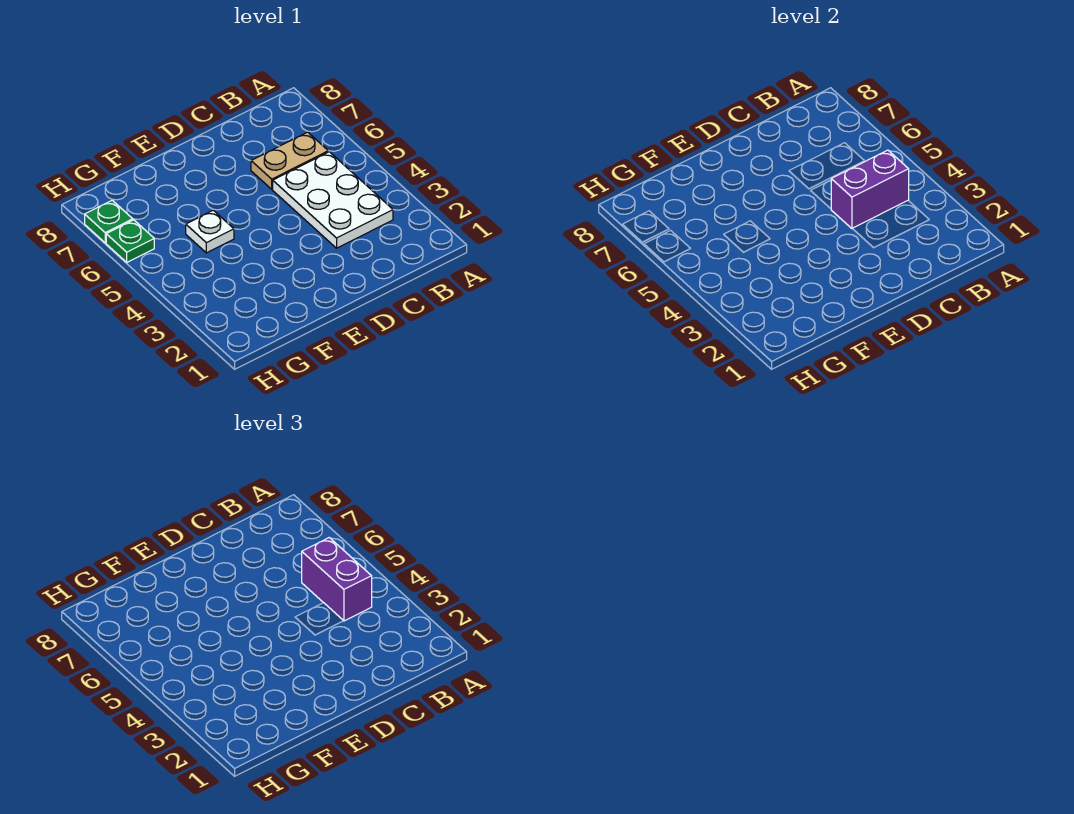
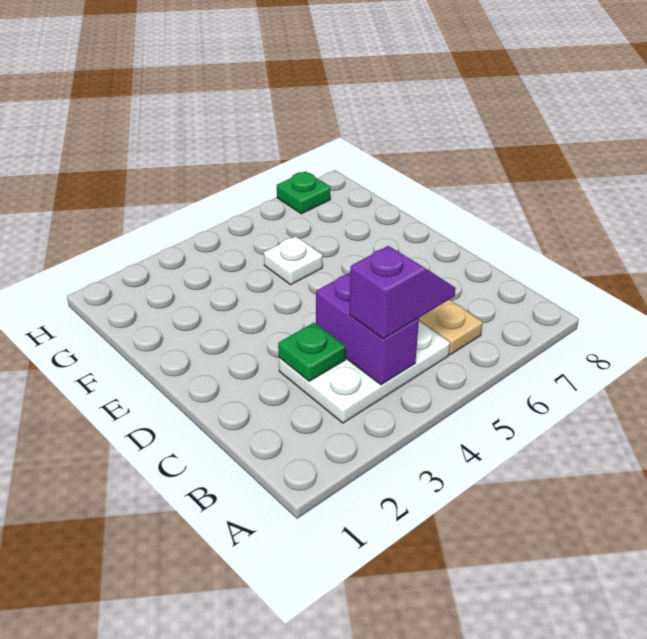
purple 1x2 brick [302,538,372,621] -> purple 1x2 slope [350,246,456,339]
green 1x1 plate [106,220,154,262] -> green 1x1 plate moved to [278,323,345,381]

